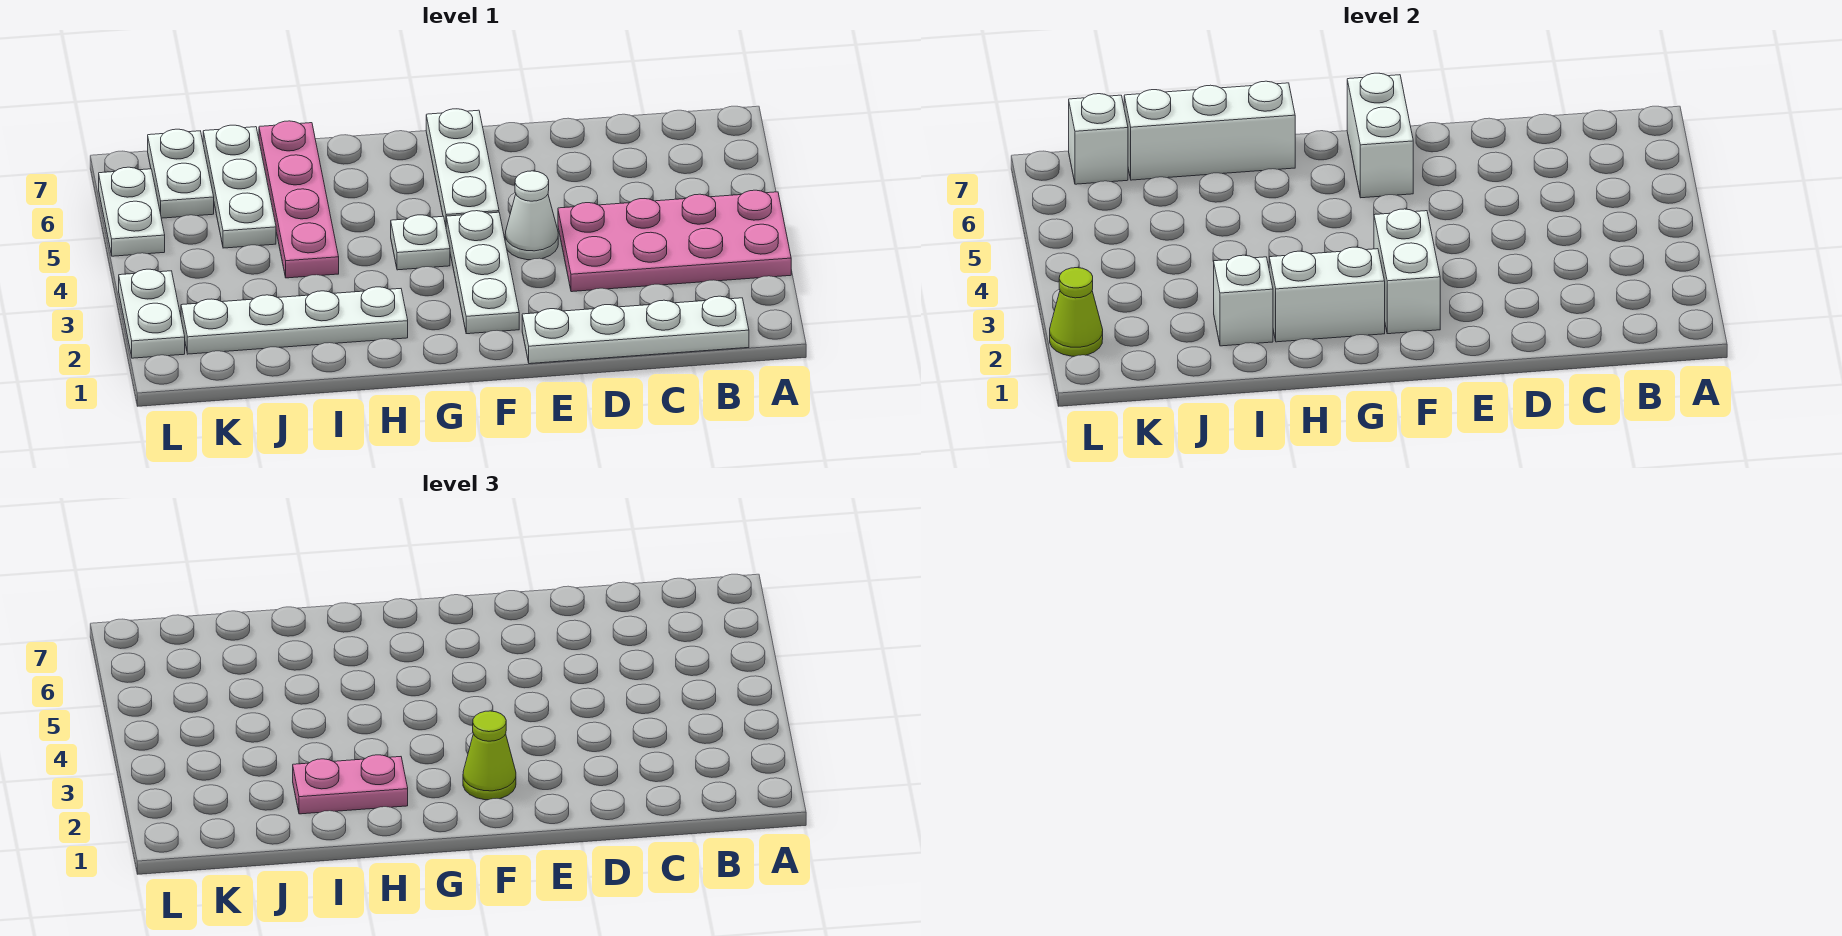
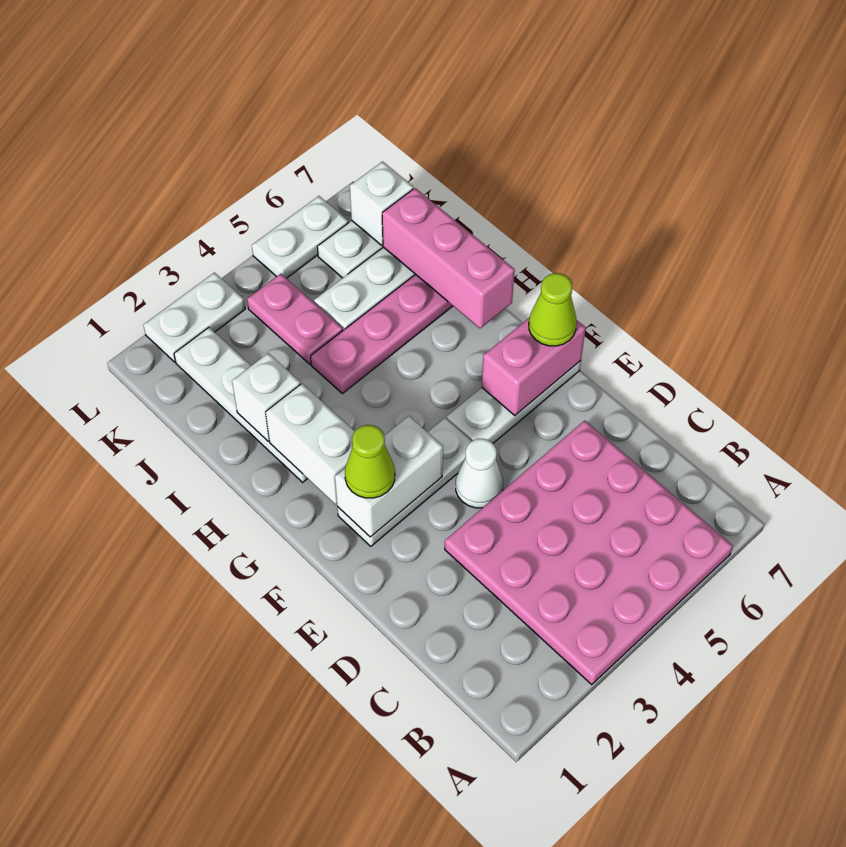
pink 2x4 plate [558,190,791,292] -> pink 4x4 plate [445,420,733,684]
white 1x4 plate [522,296,749,364] -> none
white 1x2 brick [1347,73,1413,198] -> pink 1x2 brick [482,318,586,416]
white 1x1 plate [391,215,450,270] -> none
pink 1x2 plate [293,755,408,814] -> pink 1x2 plate moved to [247,274,343,364]
white 1x3 brick [1124,81,1295,180] -> pink 1x3 brick [382,188,515,328]
lime 1x1 cone [1050,268,1103,356] -> lime 1x1 cone moved to [529,273,577,346]

